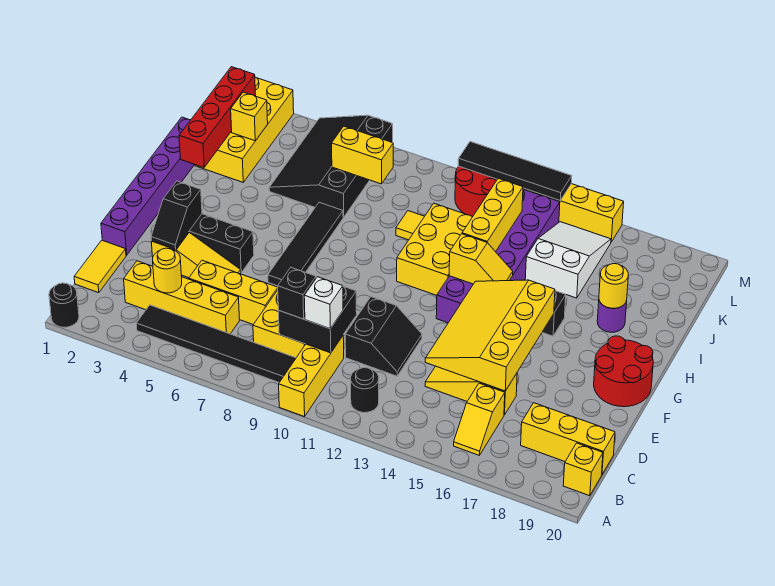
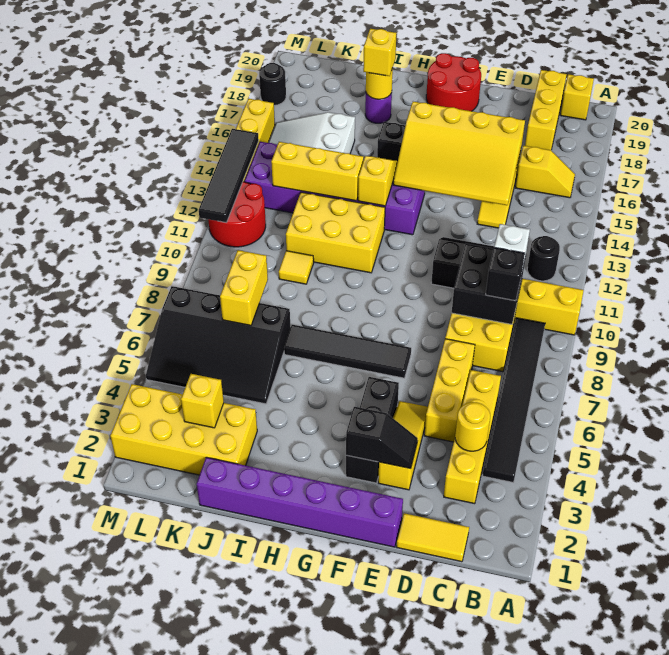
black 1x1 round brick [49,283,79,327] -> black 1x1 round brick moved to [259,63,286,105]
red 1x4 brick [179,67,256,167] -> none
none -> yellow 1x1 brick [363,29,396,76]

